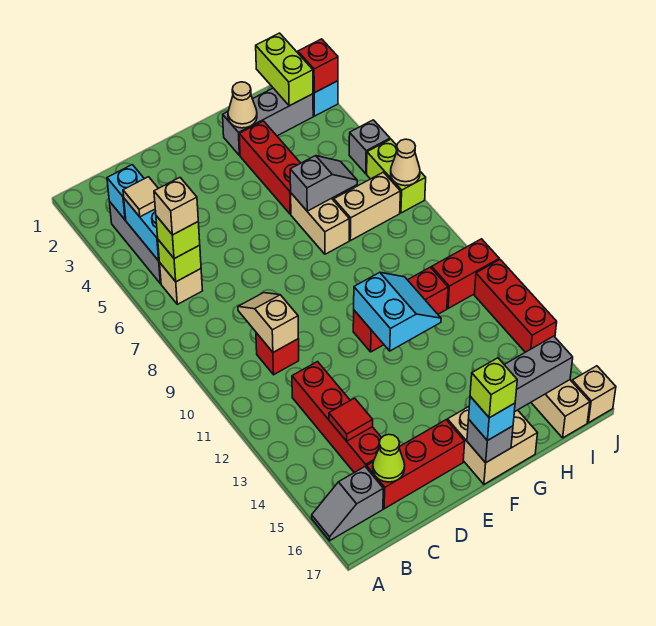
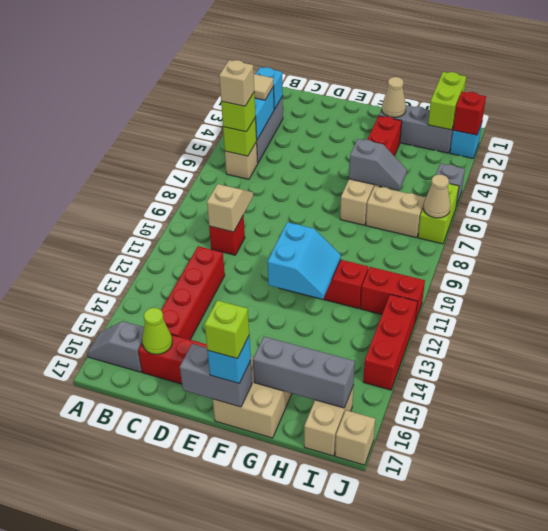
red 1x1 tile [329,398,373,441] -> none
grey 1x1 brick [467,419,513,463] -> grey 1x2 brick [180,344,252,407]

